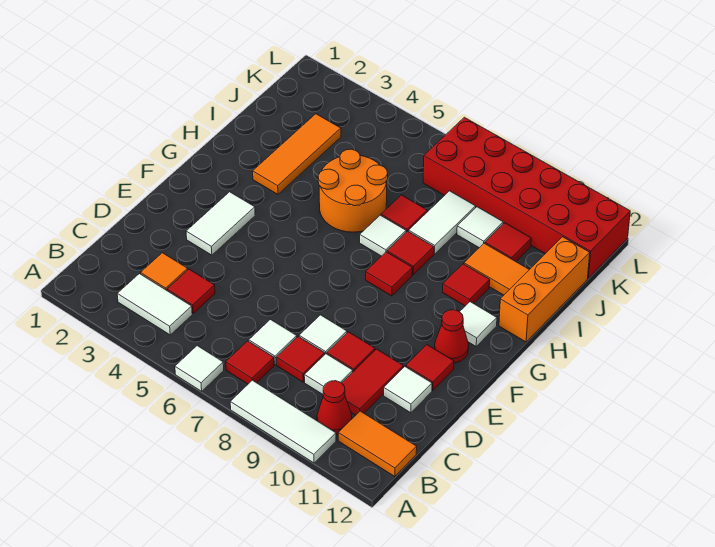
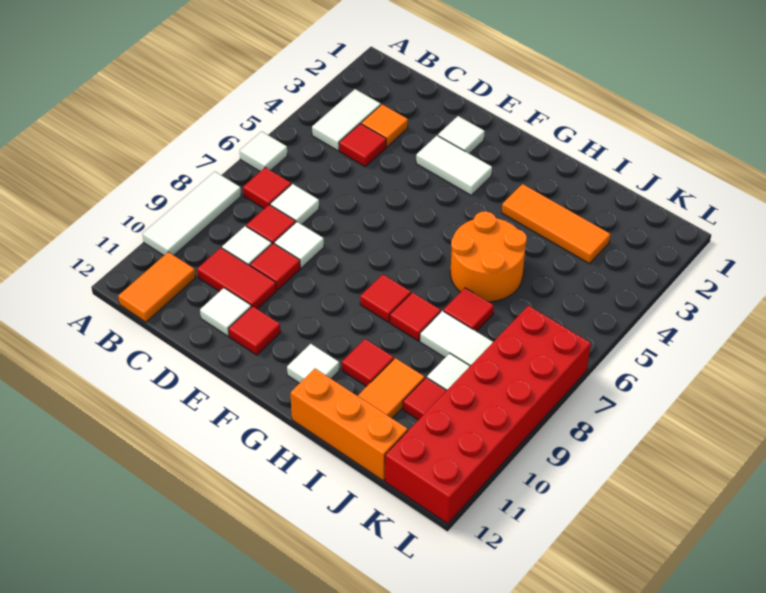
red 1x1 cone [317,381,352,434] -> none
red 1x1 cone [434,310,469,363] -> none
white 1x1 tile [360,215,406,256] -> white 1x1 tile moved to [438,116,485,154]

